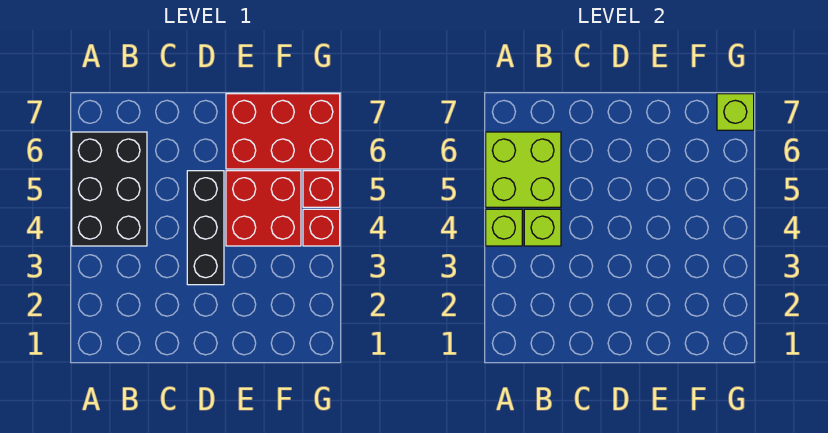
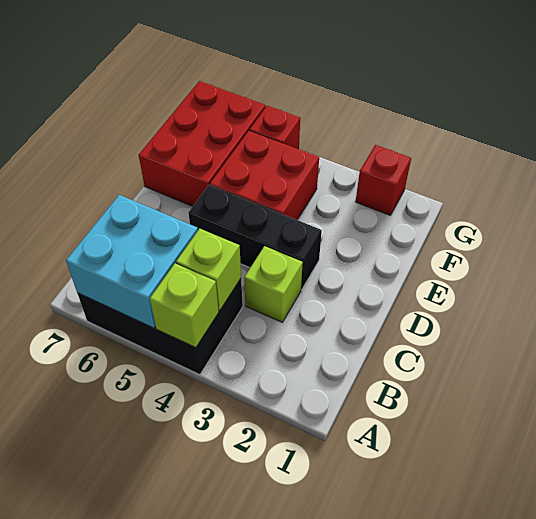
lime 2x2 brick [486,132,561,207] -> cyan 2x2 brick [66,195,198,328]
red 1x1 brick [303,209,340,246] -> red 1x1 brick moved to [356,145,411,215]
lime 1x1 brick [717,94,754,130] -> lime 1x1 brick moved to [244,246,303,322]

